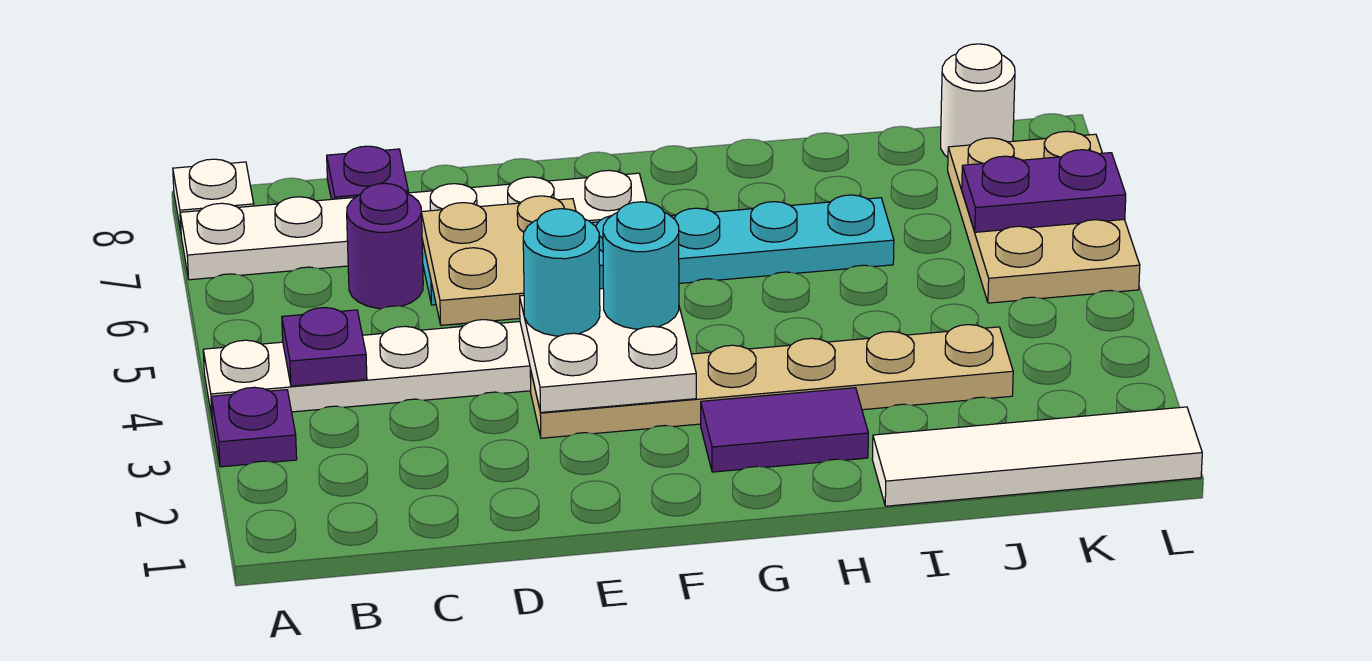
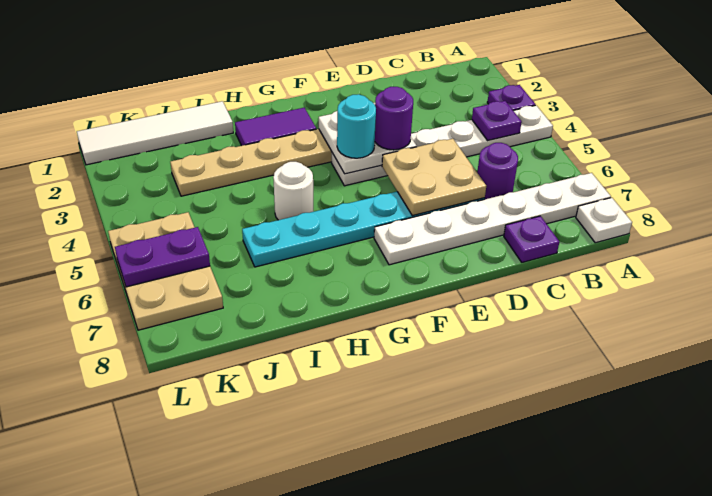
cyan 1x1 round brick [523,209,600,336] -> purple 1x1 round brick [375,87,413,150]
white 1x1 round brick [941,44,1015,157] -> white 1x1 round brick moved to [273,162,313,220]

